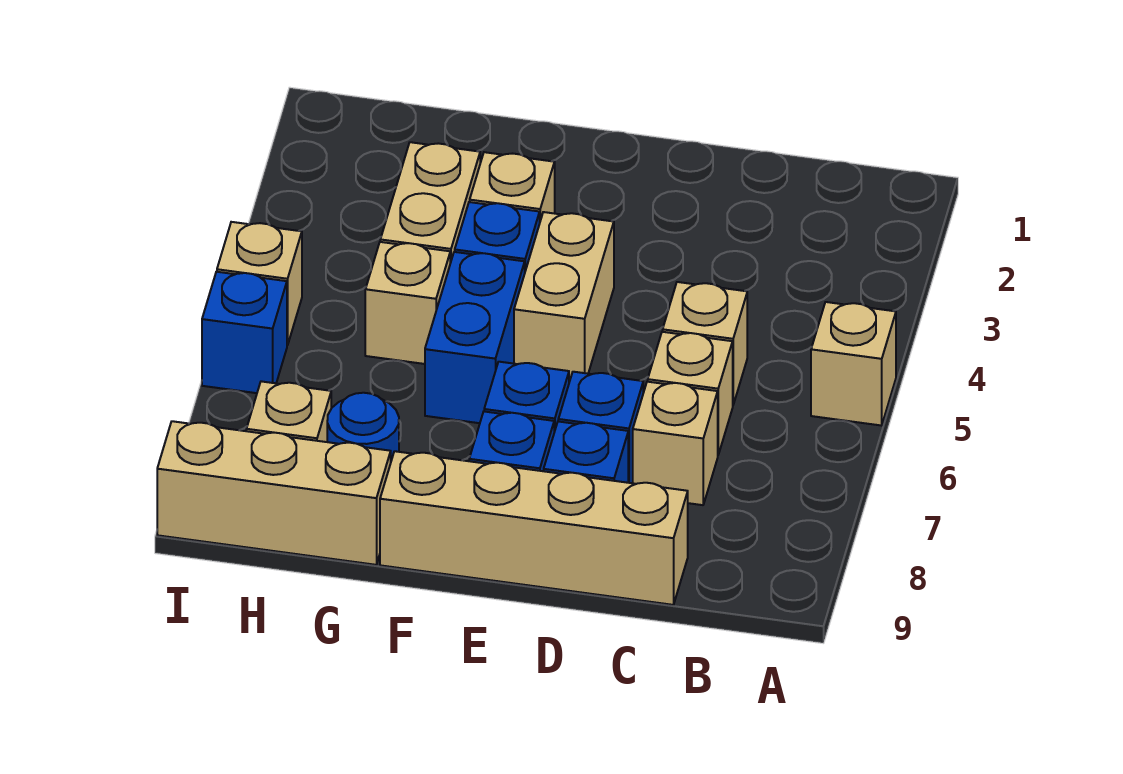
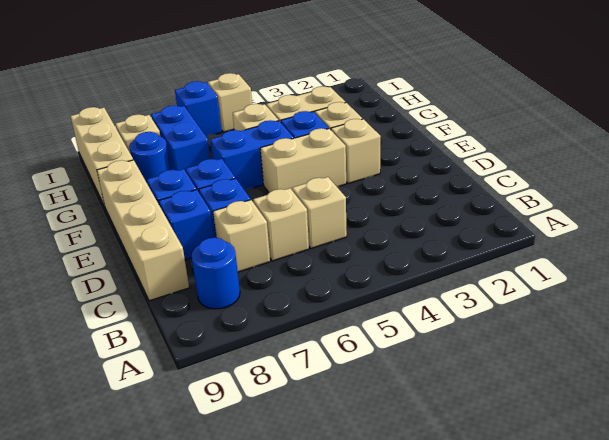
tan 1x1 brick [811,302,896,426] -> tan 1x1 brick moved to [331,119,381,184]
none -> blue 1x1 round brick [191,237,240,309]
none -> blue 1x2 brick [151,105,210,171]

